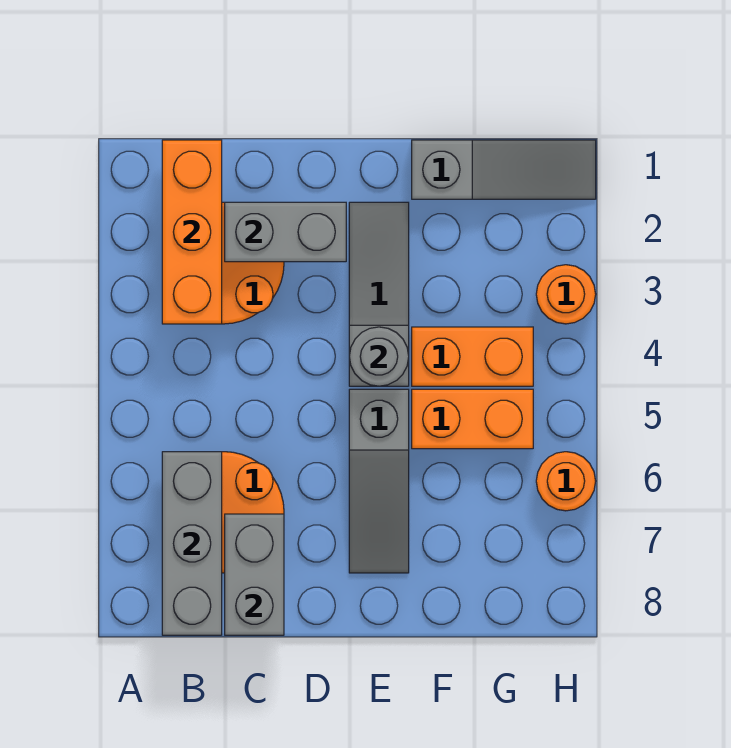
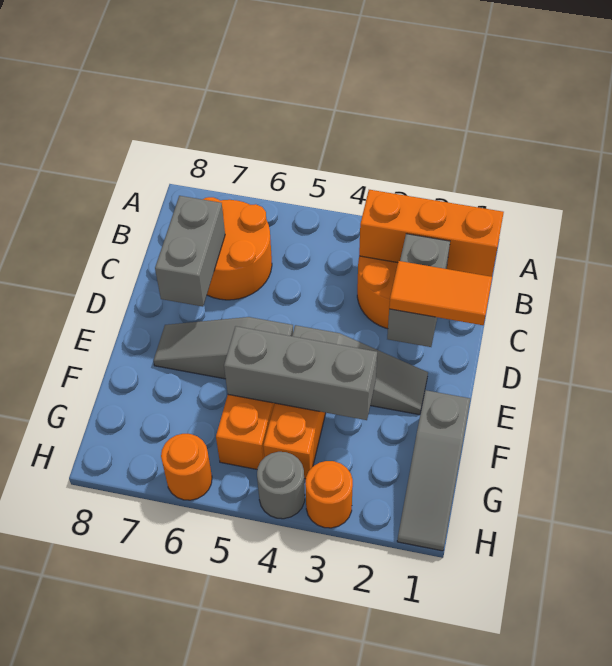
grey 1x3 brick [162,452,222,635] -> grey 1x3 brick moved to [224,326,377,420]
grey 1x2 brick [225,514,284,635] -> grey 1x2 brick turned to [155,196,225,307]
none -> orange 1x2 tile [389,261,492,325]
grey 1x1 round brick [349,327,409,386] -> grey 1x1 round brick moved to [257,452,305,519]

